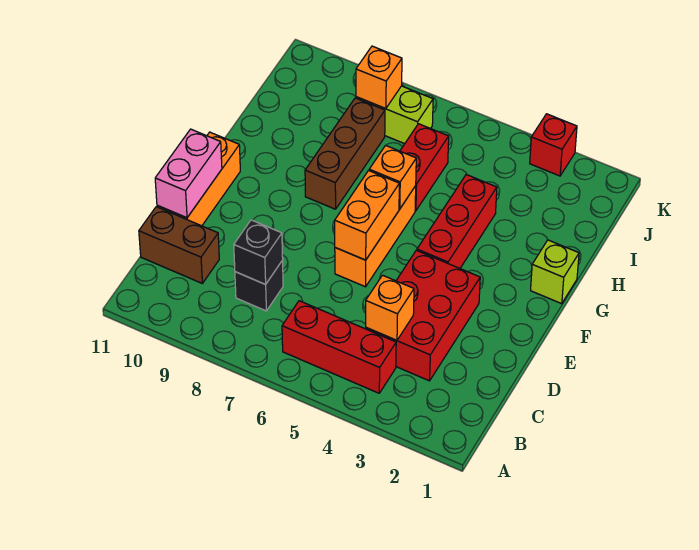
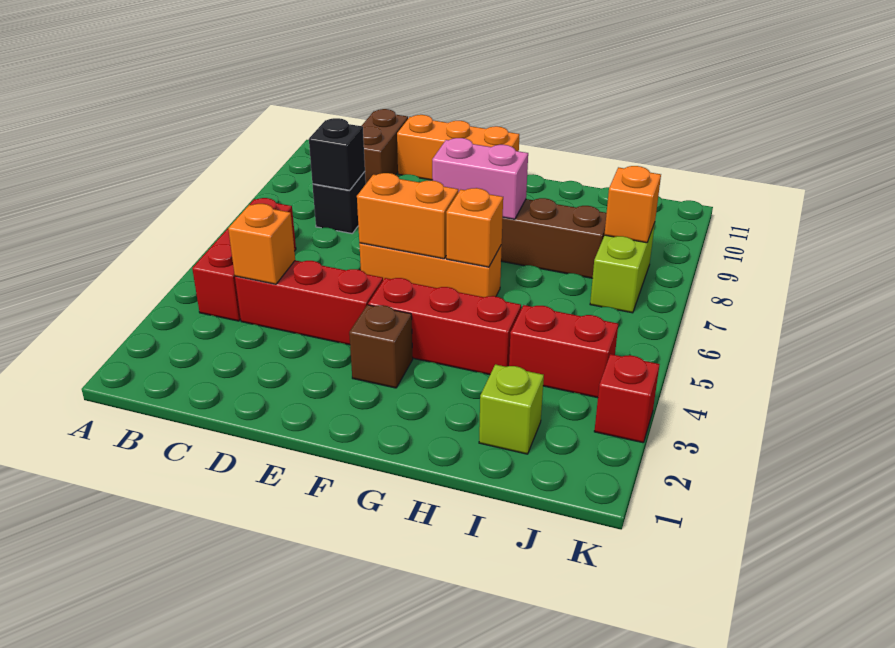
red 2x3 brick [366,250,480,381] -> red 1x3 brick [235,260,383,345]
pink 1x2 brick [155,129,222,218] -> pink 1x2 brick moved to [432,138,528,219]
none -> brown 1x1 brick [349,305,413,388]
lime 1x1 brick [531,240,579,304] -> lime 1x1 brick moved to [479,364,544,454]
red 1x2 brick [400,124,449,211] -> red 1x2 brick moved to [509,305,618,398]

